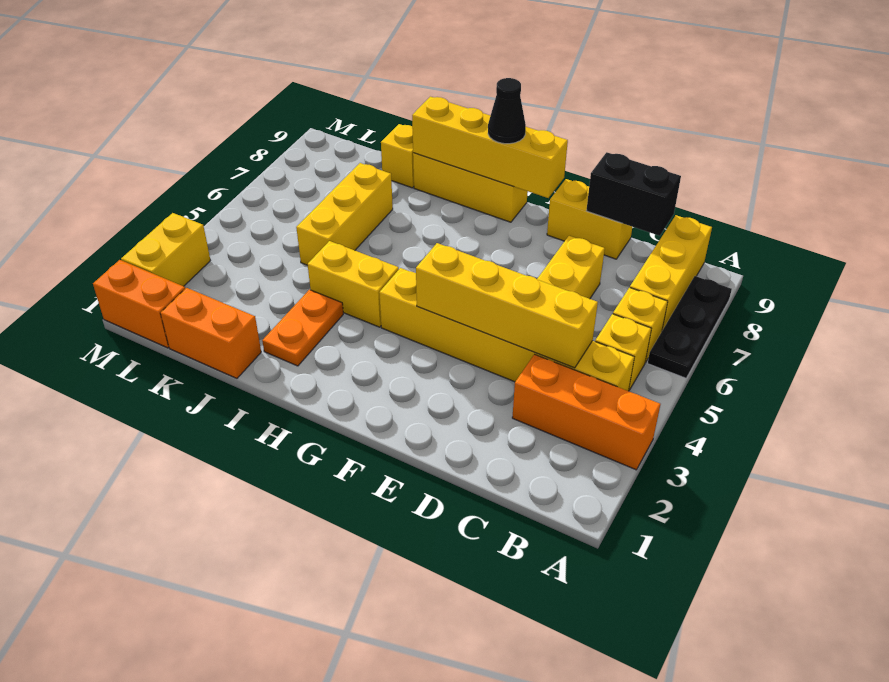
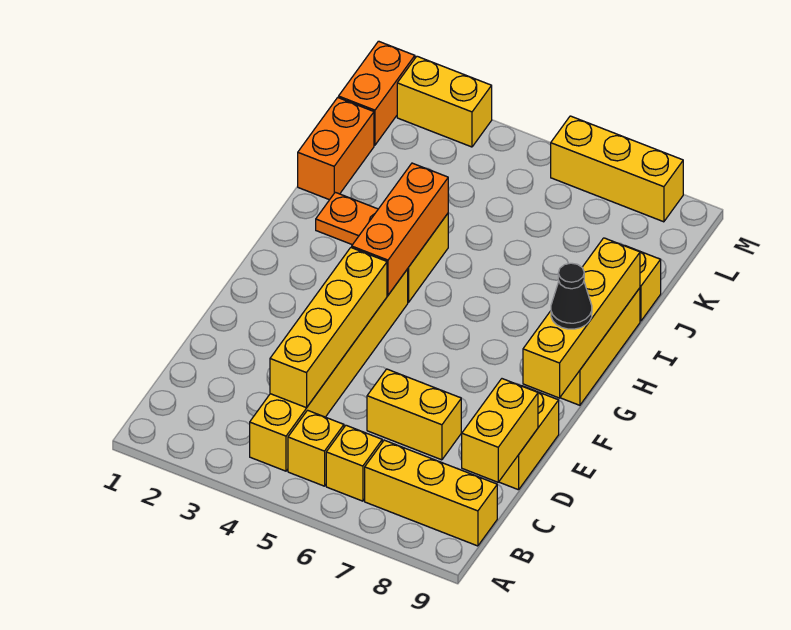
orange 1x3 brick [512,354,660,470] -> orange 1x3 brick moved to [352,163,448,295]
black 1x3 plate [648,276,732,378] -> none
black 1x2 brick [586,152,681,236] -> yellow 1x2 brick [462,379,538,482]
yellow 1x3 brick [296,163,393,265] -> yellow 1x3 brick moved to [551,116,683,222]

